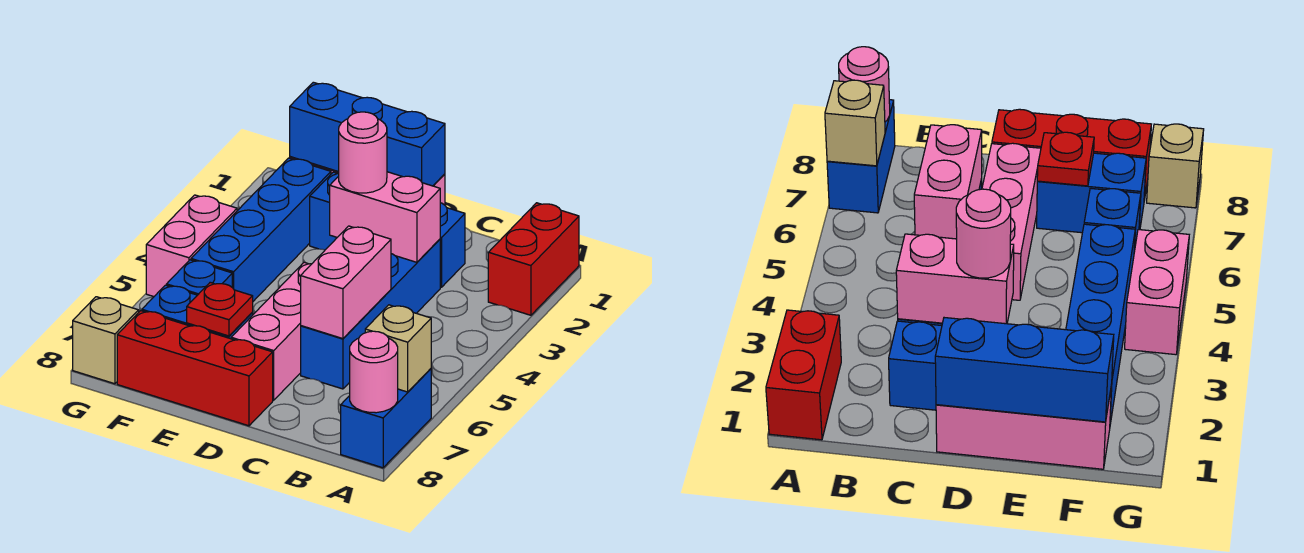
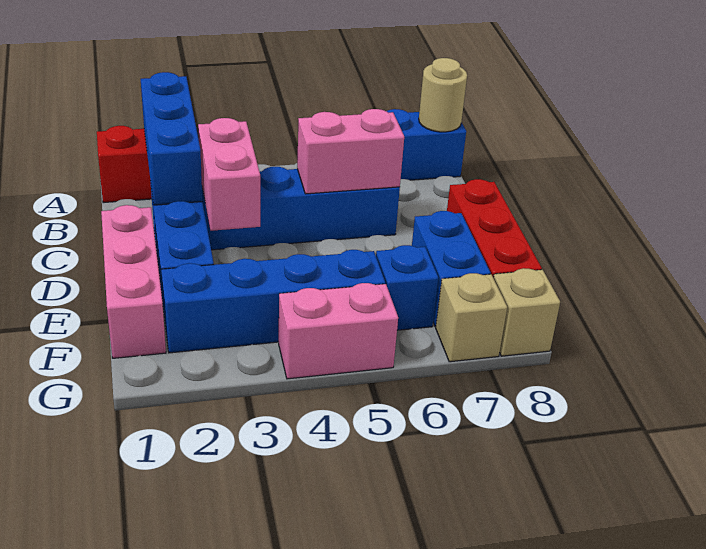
tan 1x1 brick [365,305,431,392] -> tan 1x1 brick moved to [436,273,507,362]
pink 1x1 round brick [350,331,398,413] -> tan 1x1 round brick [419,58,467,132]
blue 1x3 brick [290,82,445,186] -> blue 1x3 brick moved to [141,72,202,205]
pink 1x1 round brick [339,112,387,193] -> none
pink 1x3 brick [231,262,311,400] -> none
red 1x1 plate [187,282,253,336] -> none

